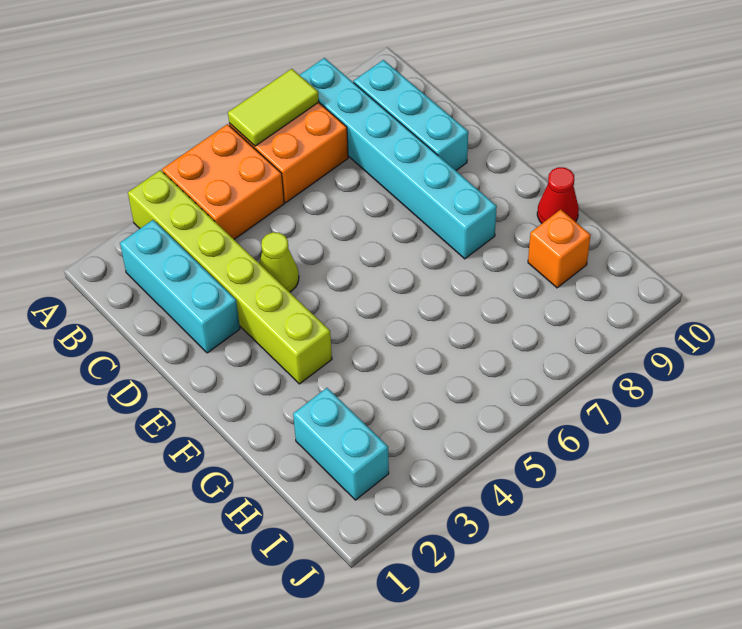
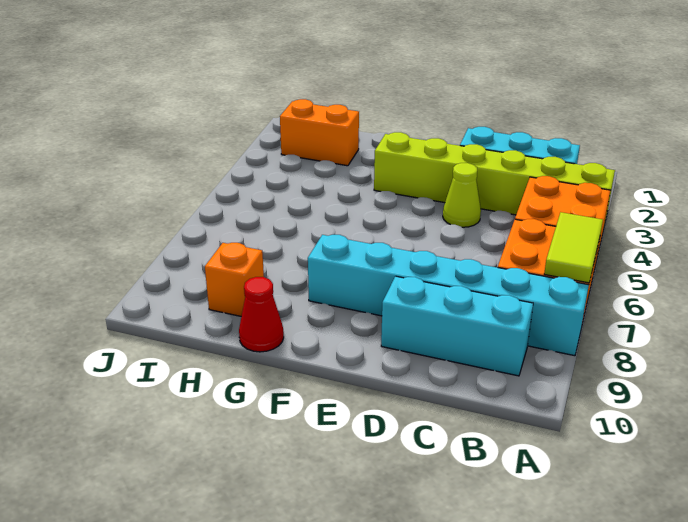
cyan 1x2 brick [293,388,389,500] -> orange 1x2 brick [280,99,359,166]

